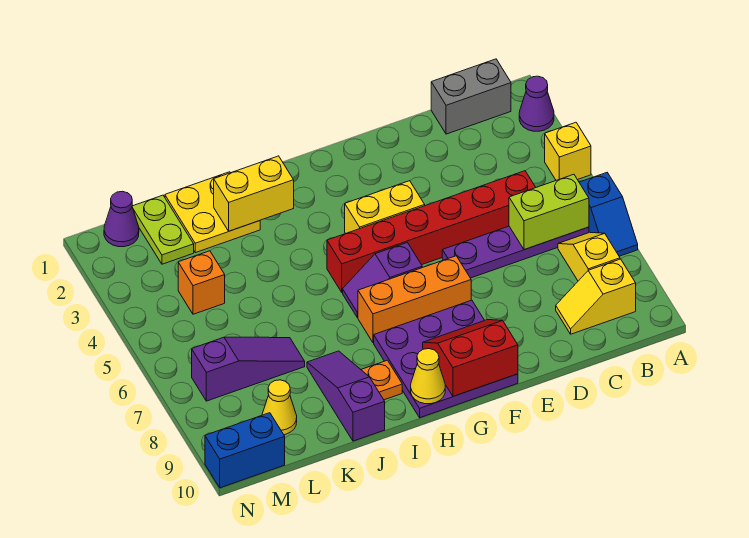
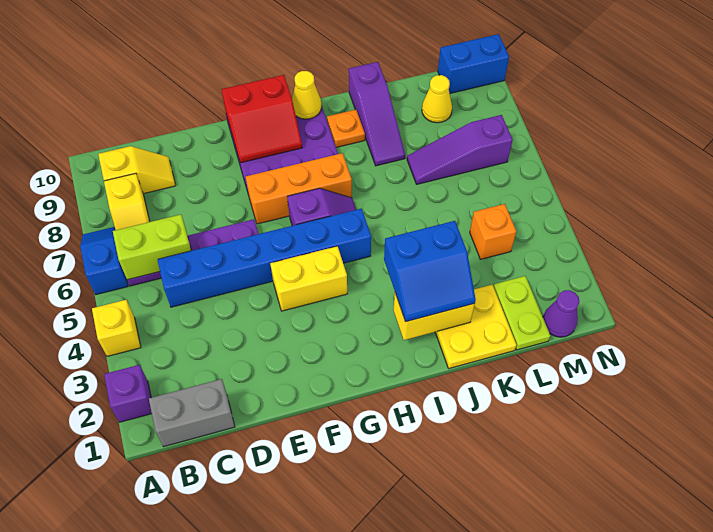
purple 1x1 cone [519,76,554,131] -> purple 1x1 brick [104,365,152,422]
red 1x6 brick [327,171,536,293] -> blue 1x6 brick [158,209,371,307]
none -> blue 2x2 slope [384,221,476,322]

